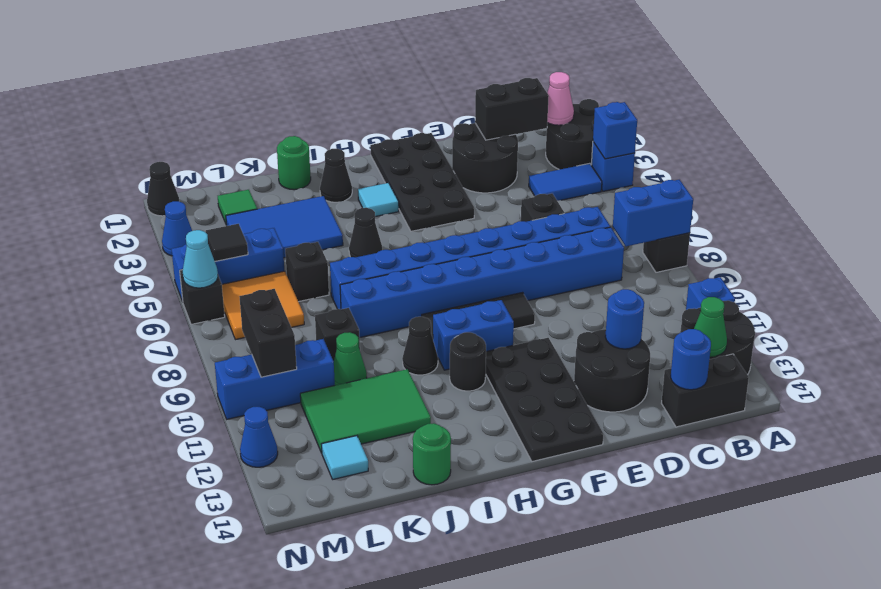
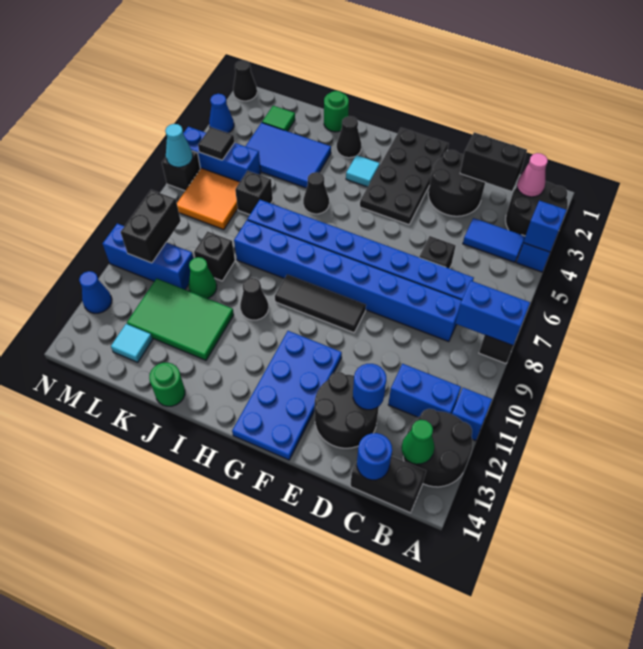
black 2x4 plate [486,338,603,461] -> blue 2x4 plate [232,331,342,460]
blue 1x2 brick [433,300,514,370] -> blue 1x2 brick moved to [388,364,461,417]
black 1x1 round brick [450,332,486,391] -> none

